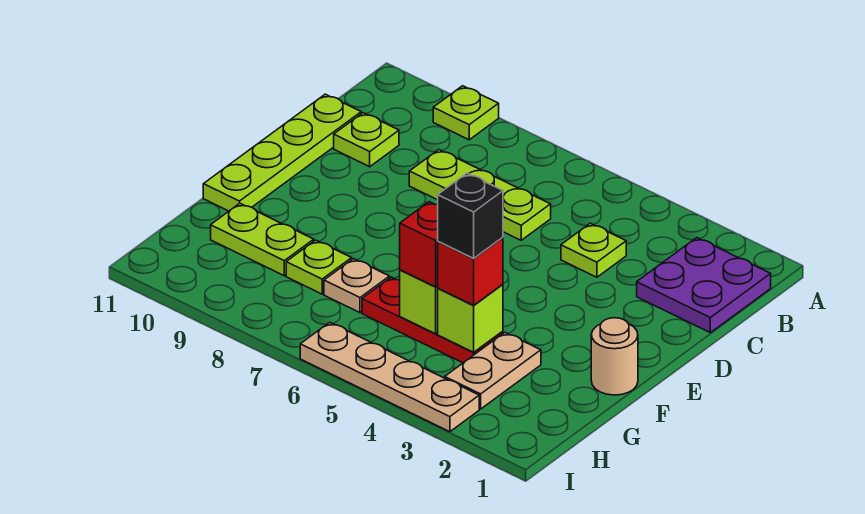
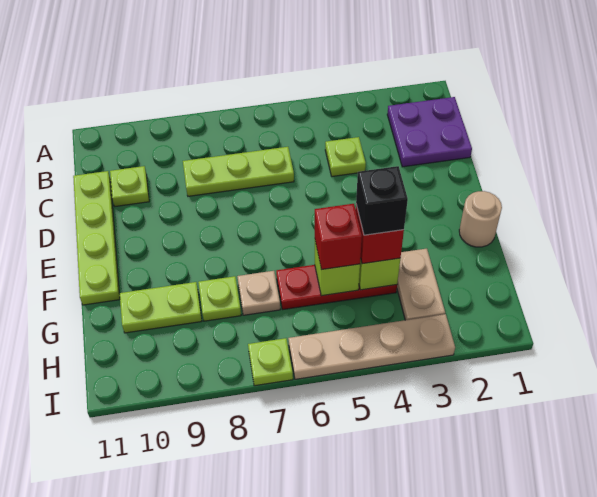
lime 1x1 plate [433,86,499,140] -> lime 1x1 plate moved to [248,338,293,386]

